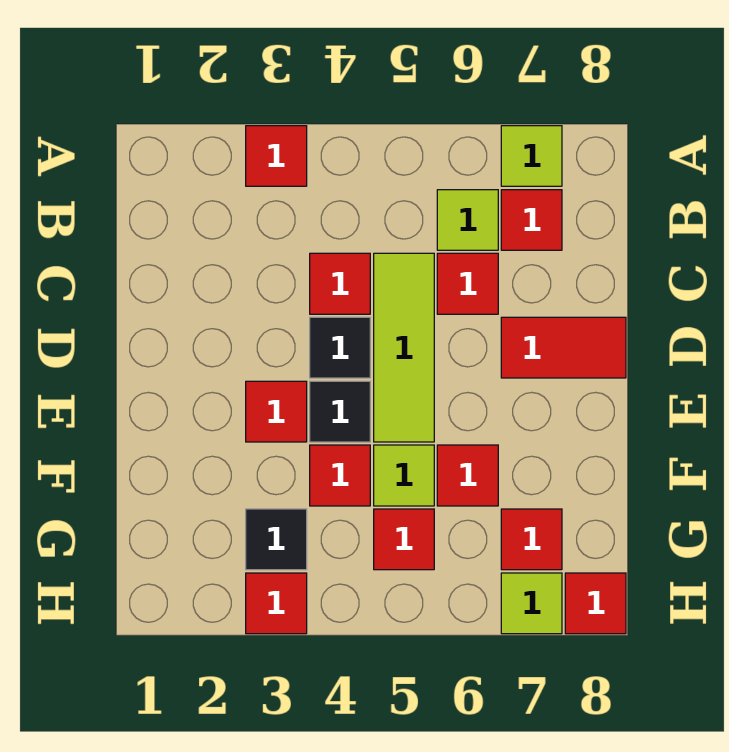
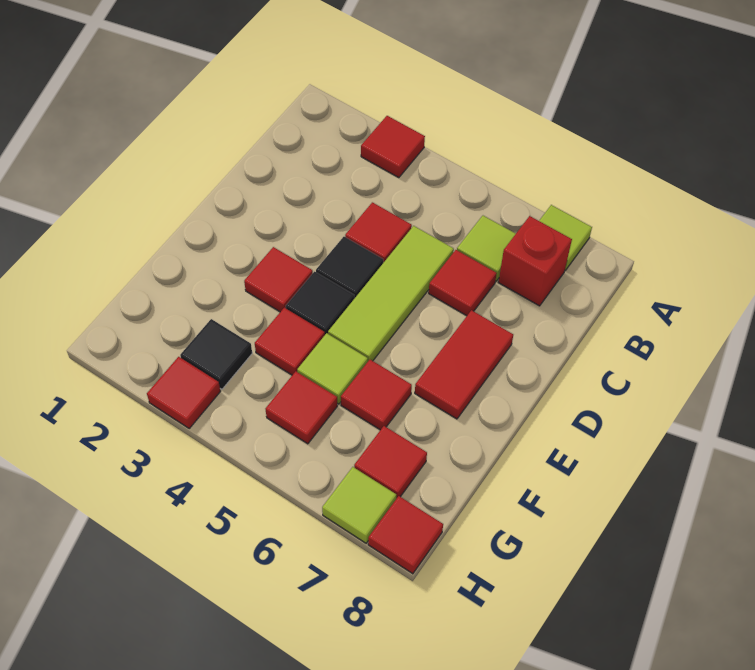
red 1x1 tile [501,190,562,250] -> red 1x1 brick [499,216,572,306]
red 1x2 tile [501,317,626,378] -> red 1x2 tile turned to [415,310,513,419]

